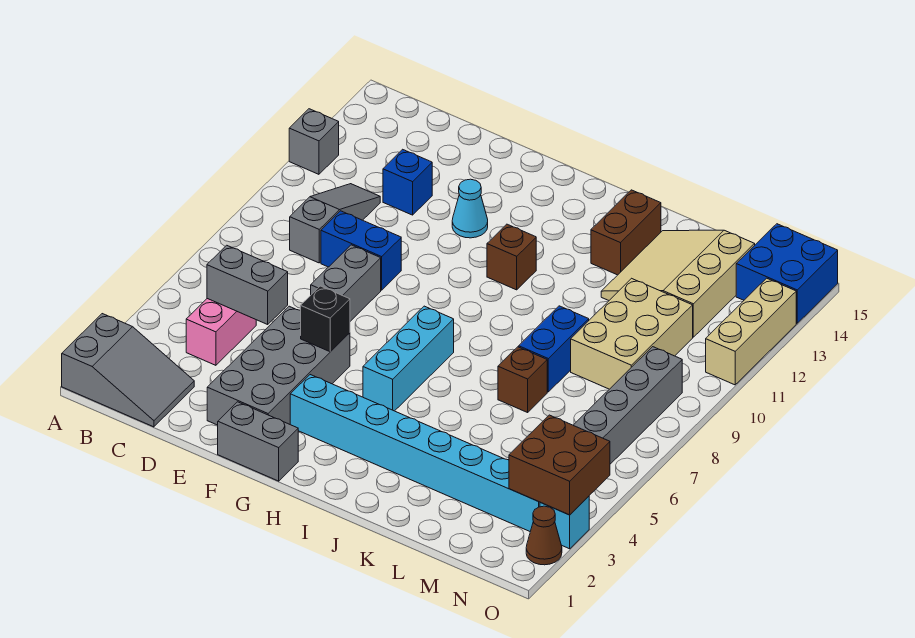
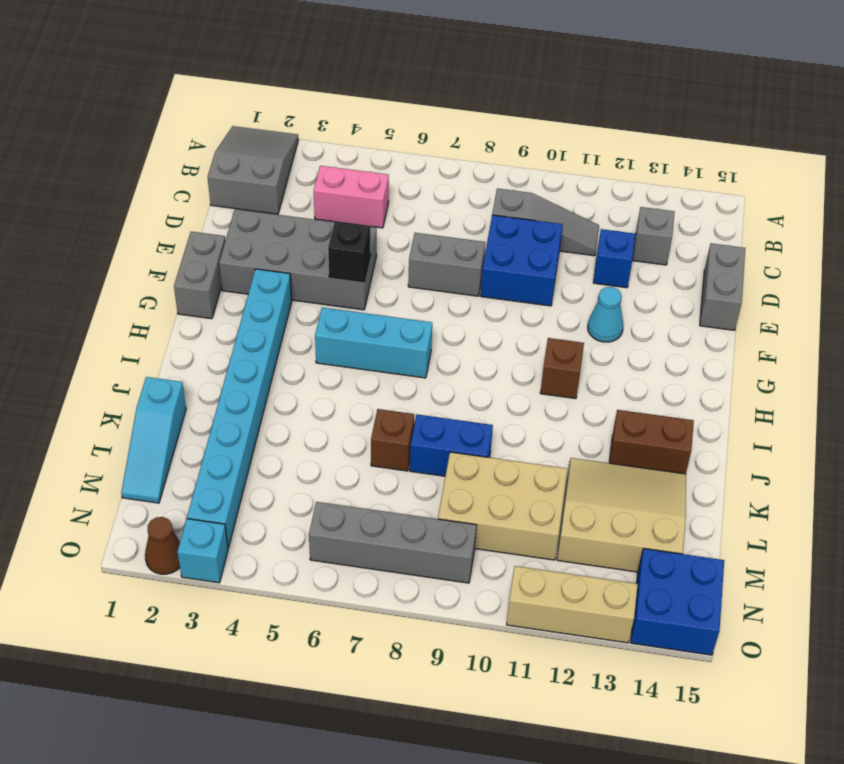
grey 2x3 slope [62,314,194,427] -> grey 2x3 slope turned to [208,126,298,214]
grey 1x1 brick [289,109,339,174] -> grey 1x1 brick moved to [632,207,675,265]
grey 1x2 brick [207,245,288,324] -> grey 1x2 brick moved to [700,243,745,330]
blue 1x2 brick [321,211,401,290] -> blue 2x2 brick [481,215,563,306]
none -> cyan 1x3 slope [121,377,186,503]
brown 2x2 brick [509,415,610,515] -> none

